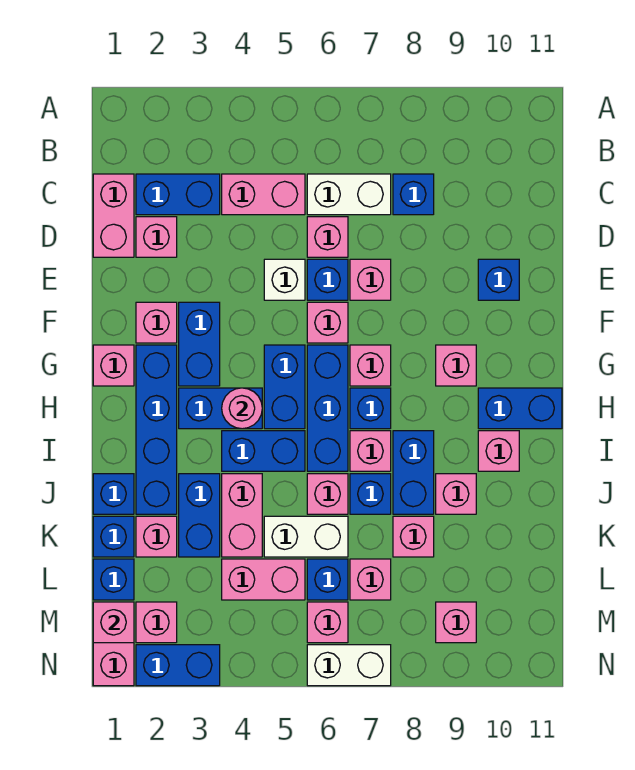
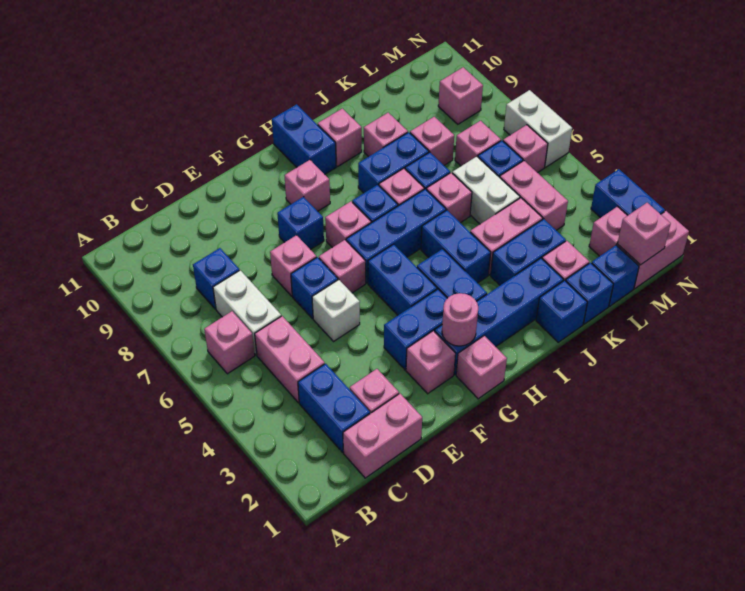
pink 1x1 brick [307,217,348,257] -> pink 1x1 brick moved to [204,311,255,374]
blue 1x1 brick [478,259,519,300] -> blue 1x1 brick moved to [277,197,324,250]
blue 1x2 brick [264,345,305,429] -> blue 1x2 brick turned to [368,244,437,315]
pink 1x1 round brick [222,388,262,429] -> pink 1x1 round brick moved to [442,293,478,346]

